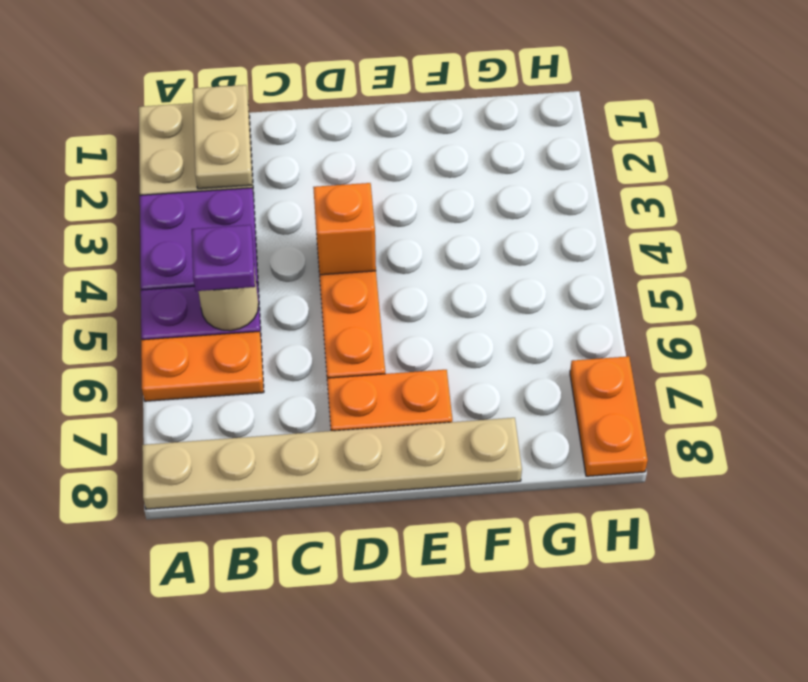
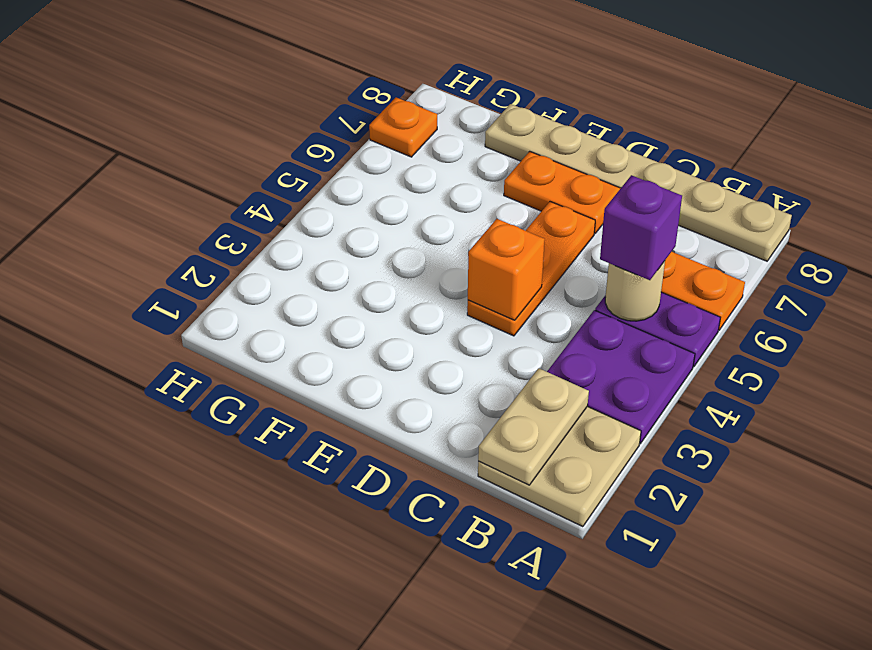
purple 1x1 plate [192,225,255,291] -> purple 1x1 brick [600,175,682,280]
orange 1x2 plate [570,356,648,476] -> orange 1x1 plate [369,98,437,157]

